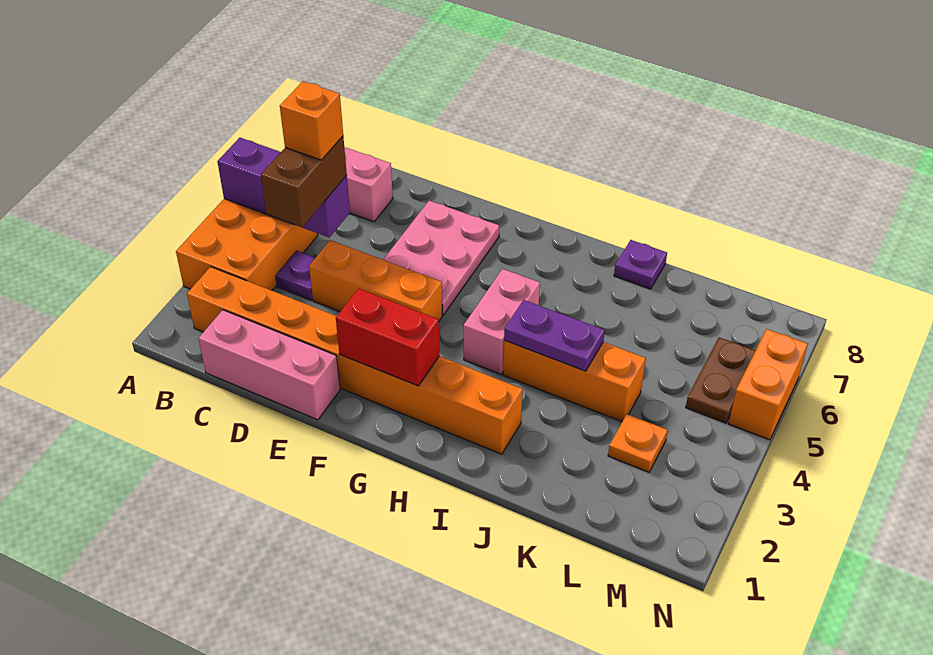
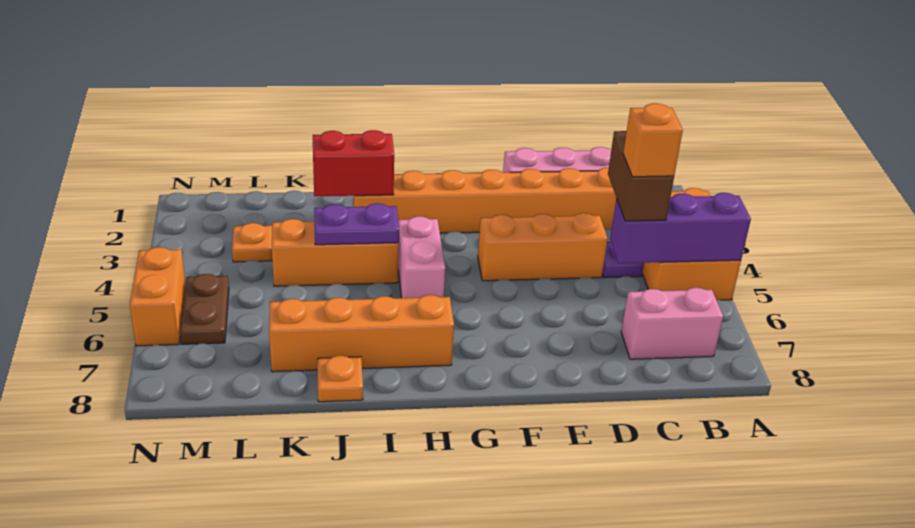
pink 2x3 plate [383,201,499,315] -> none
red 1x2 brick [336,289,439,386] -> red 1x2 brick moved to [313,130,394,196]
none -> orange 1x4 brick [269,295,454,372]
purple 1x1 plate [614,240,667,289] -> orange 1x1 plate [317,356,363,402]

